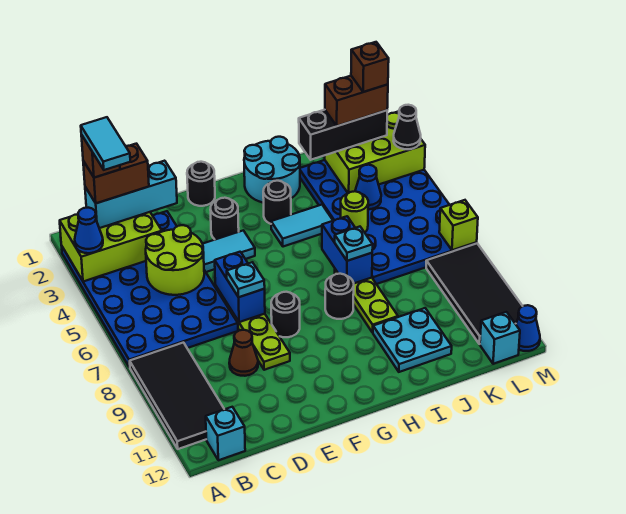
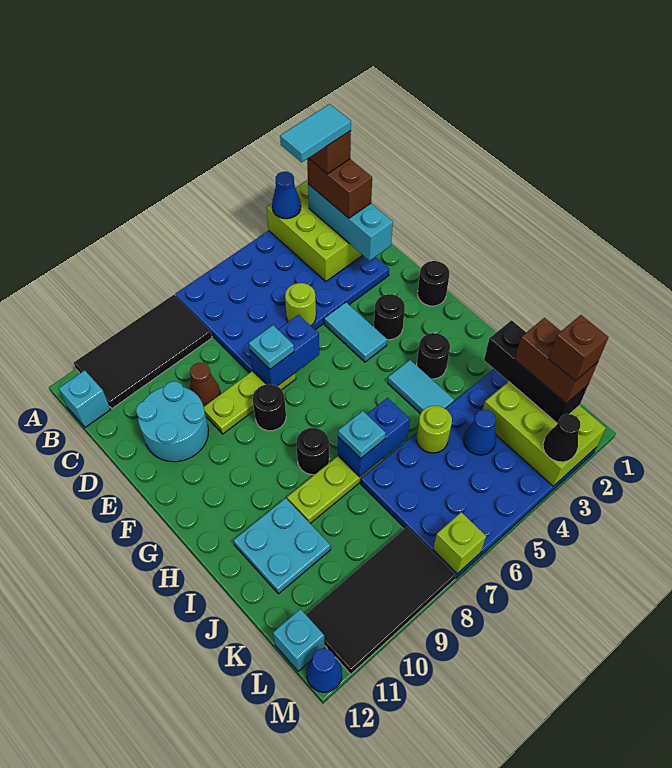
lime 2x2 round brick [146,225,204,295] -> lime 1x1 round brick [285,283,316,326]
cyan 2x2 round brick [244,137,300,203] -> cyan 2x2 round brick moved to [136,381,209,462]

